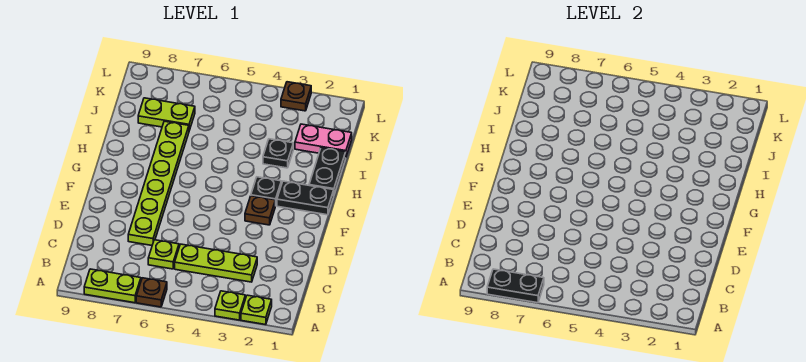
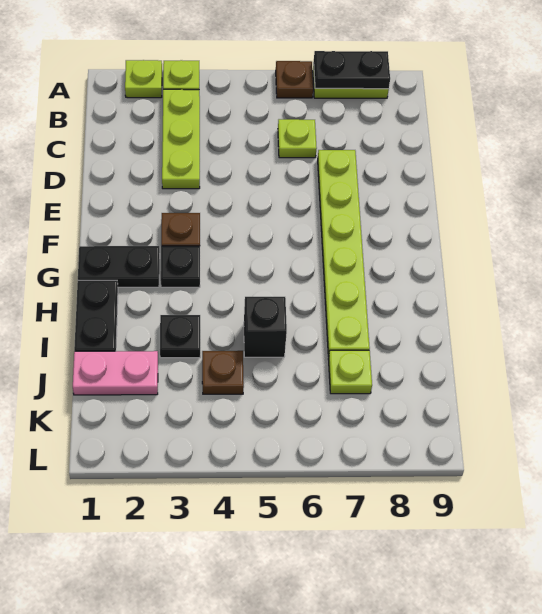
lime 1x3 plate [175,244,257,282] -> lime 1x3 plate turned to [162,89,200,189]
none -> black 1x1 brick [244,297,287,357]
lime 1x2 plate [138,98,195,130] -> lime 1x1 plate [328,350,372,394]
brown 1x1 plate [281,82,311,111] -> brown 1x1 plate moved to [202,351,244,394]

